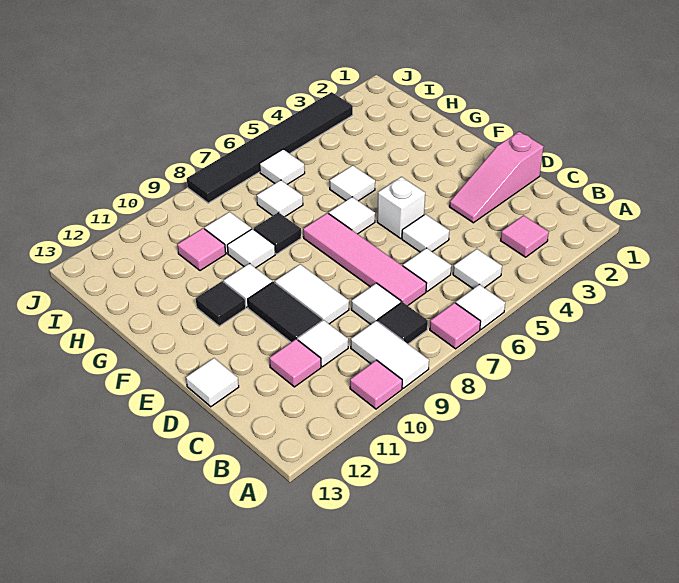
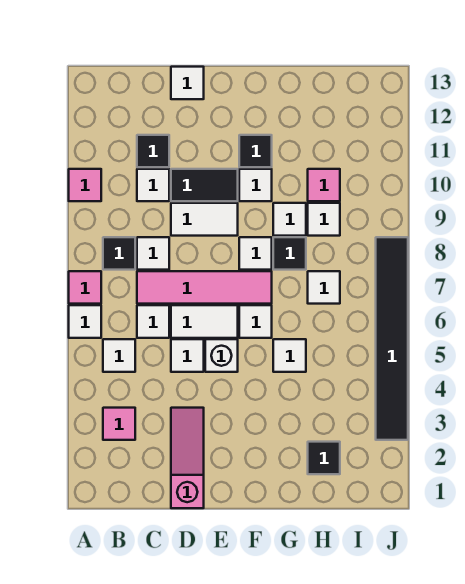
white 1x2 tile [351,321,429,388] -> white 1x2 tile moved to [171,305,238,338]
pink 1x1 tile [269,339,321,387] -> black 1x1 tile [137,135,169,167]
none -> black 1x1 tile [308,442,340,474]
white 1x1 tile [260,149,305,184] -> white 1x1 tile moved to [239,237,272,270]

